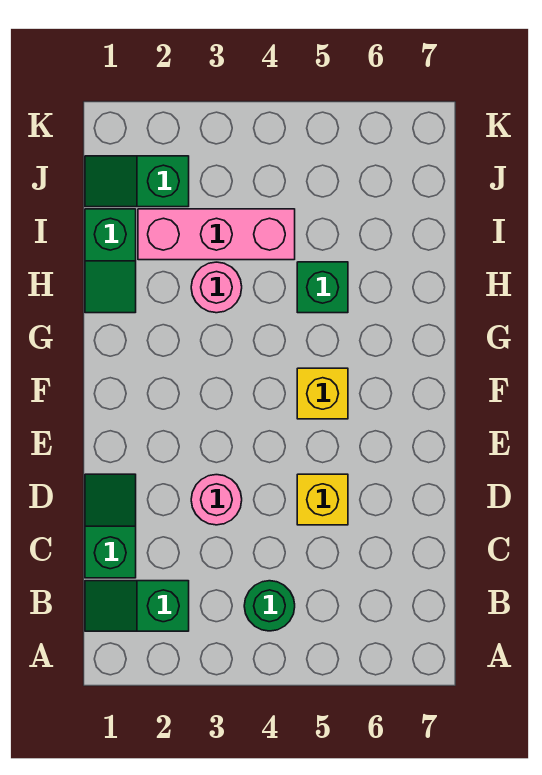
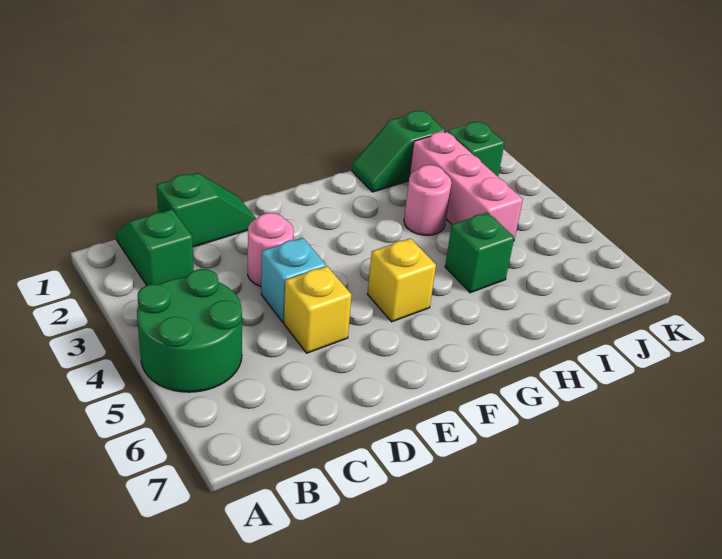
green 1x1 round brick [244,581,295,631] -> green 2x2 round brick [137,269,242,392]
none -> cyan 1x1 brick [261,238,326,322]

